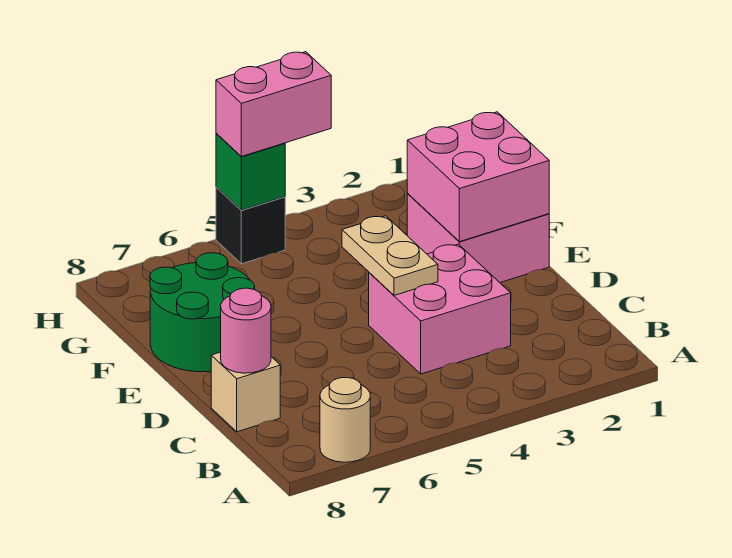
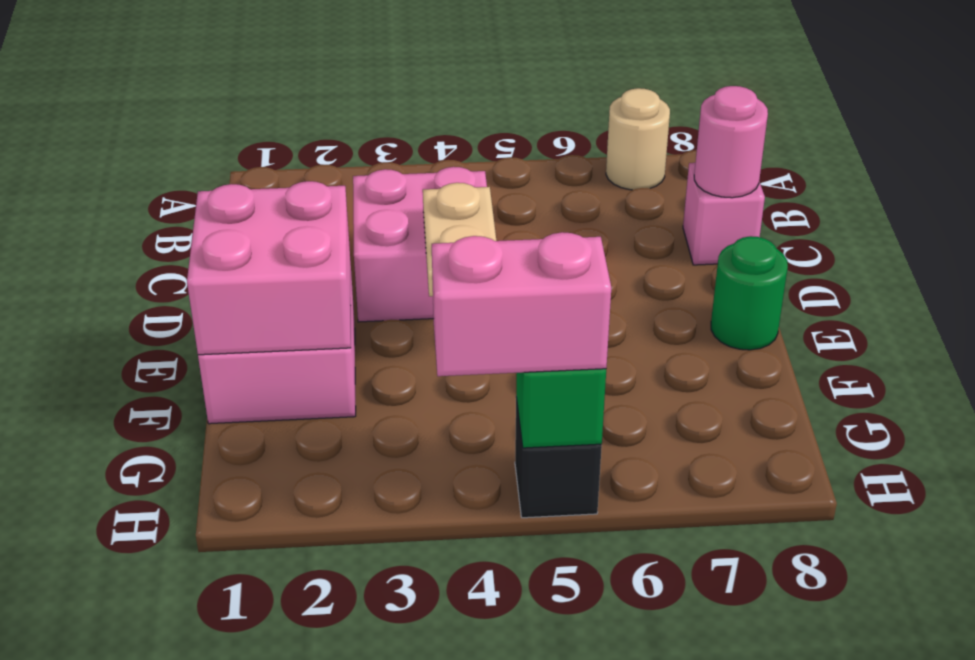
tan 1x1 brick [211,352,280,432] -> pink 1x1 brick [683,163,765,265]
green 2x2 round brick [150,253,255,372] -> green 1x1 round brick [711,236,788,350]

